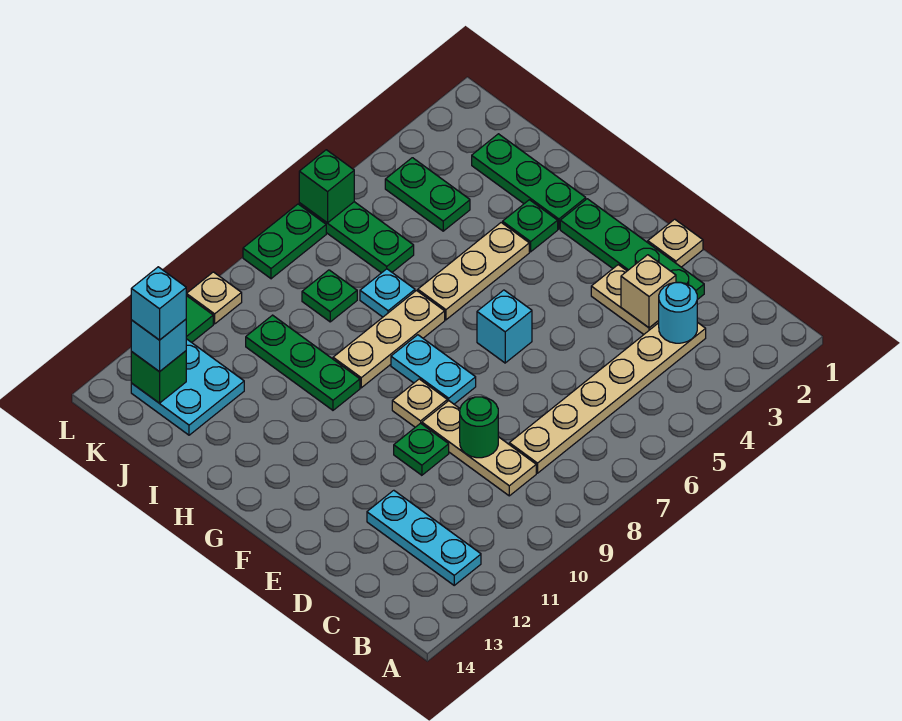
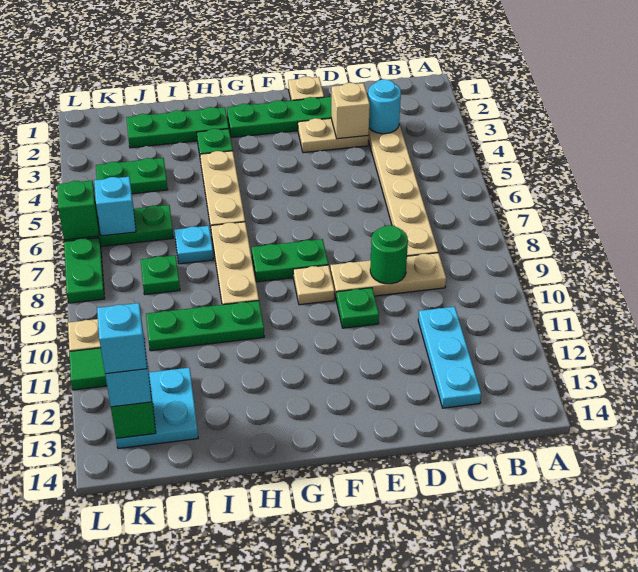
cyan 1x3 plate [367,490,481,585] -> cyan 1x3 plate turned to [418,307,481,408]
cyan 1x1 brick [477,290,532,363] -> cyan 1x1 brick moved to [94,177,136,236]
cyan 1x2 plate [391,335,476,404] -> green 1x2 plate [252,239,328,282]

